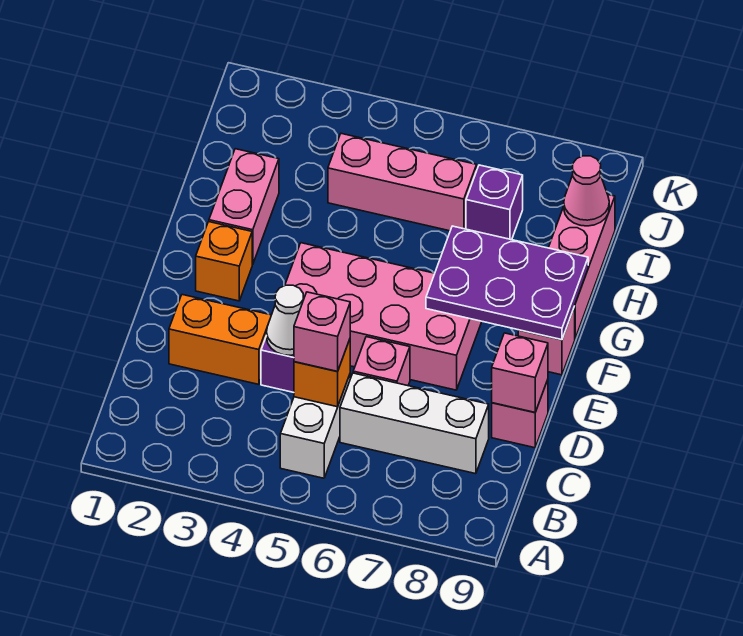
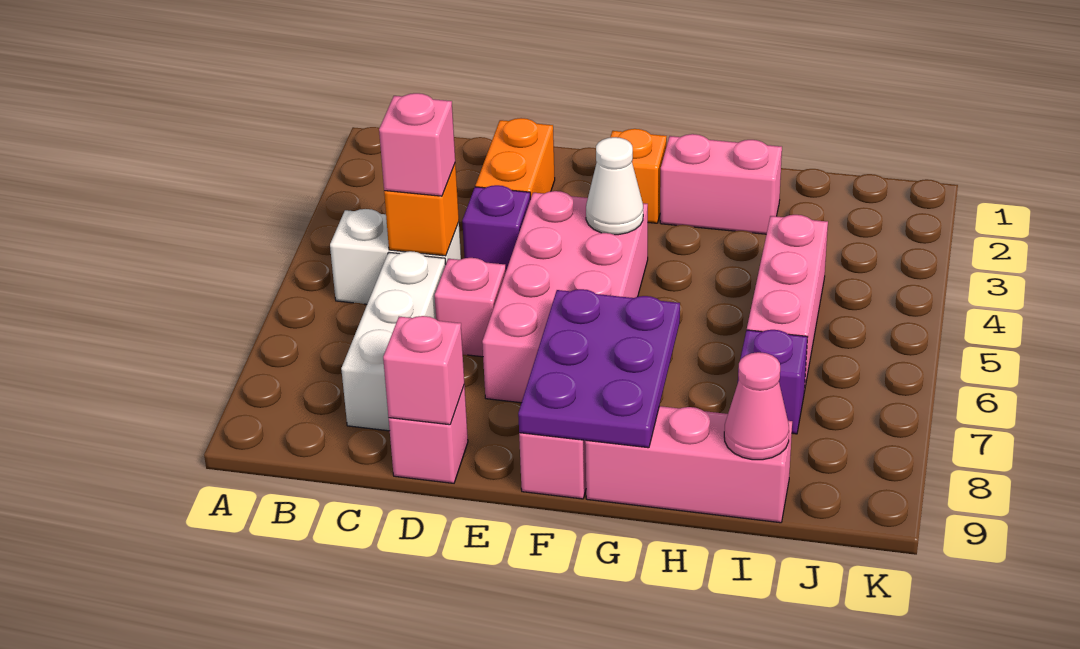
white 1x1 cone [267,285,303,355] -> white 1x1 cone moved to [586,137,643,235]

